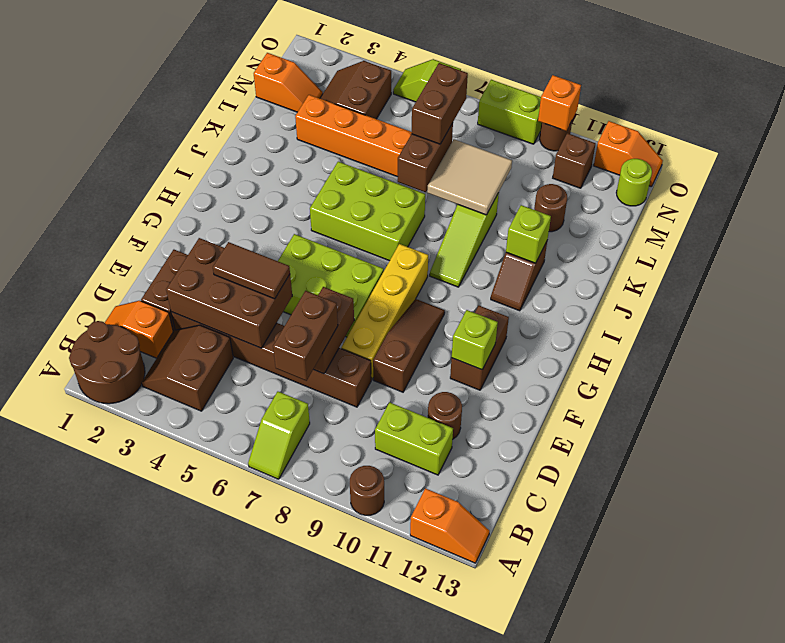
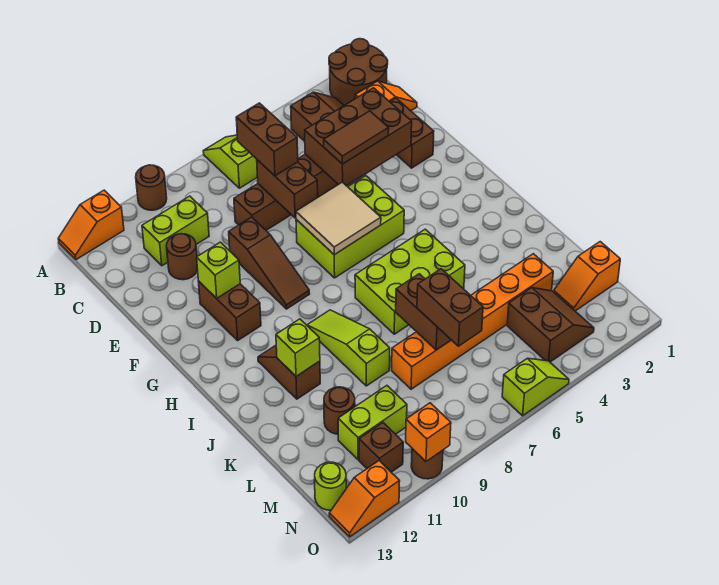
yellow 1x4 brick [341,244,428,380] -> none
tan 2x2 tile [427,139,512,215] -> tan 2x2 tile moved to [296,182,381,255]
lime 1x2 brick [478,80,541,144] -> lime 1x2 brick moved to [338,386,407,460]

